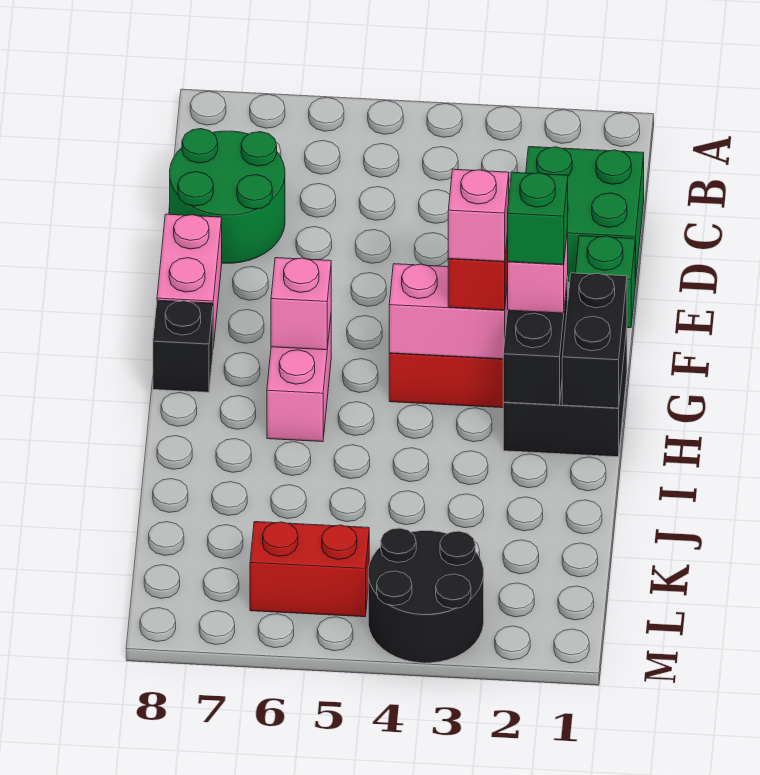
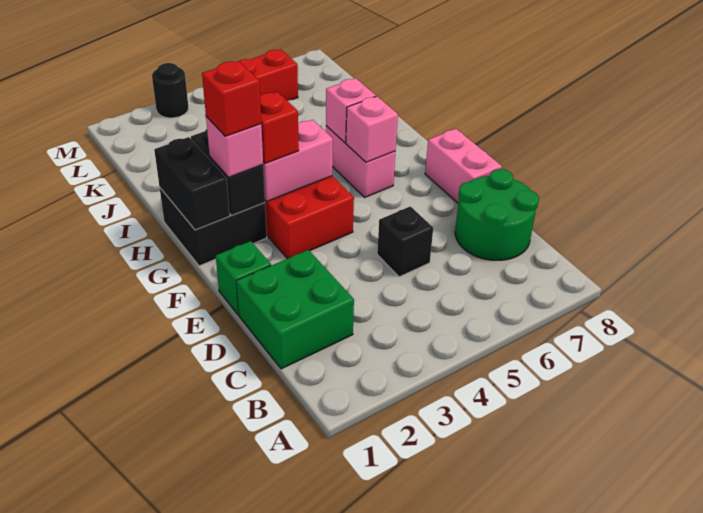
green 1x1 brick [507,172,568,264] -> red 1x1 brick [202,61,261,136]
pink 1x1 brick [448,169,509,261] -> pink 1x1 brick moved to [326,78,376,143]
black 1x1 brick [153,300,213,392] -> black 1x1 brick moved to [377,206,433,277]
black 2x2 round brick [368,528,484,663] -> black 1x1 round brick [152,63,188,118]

